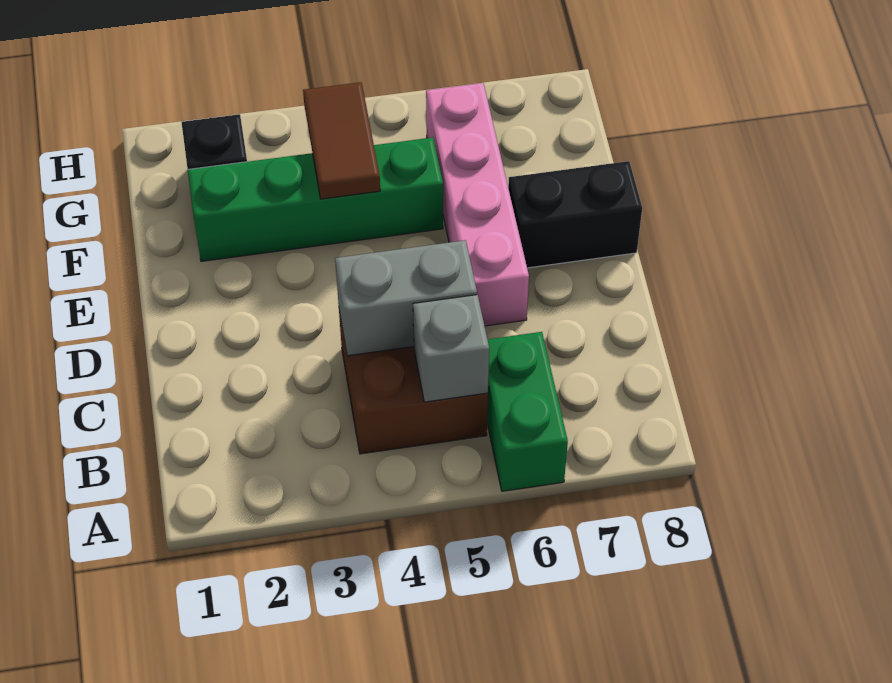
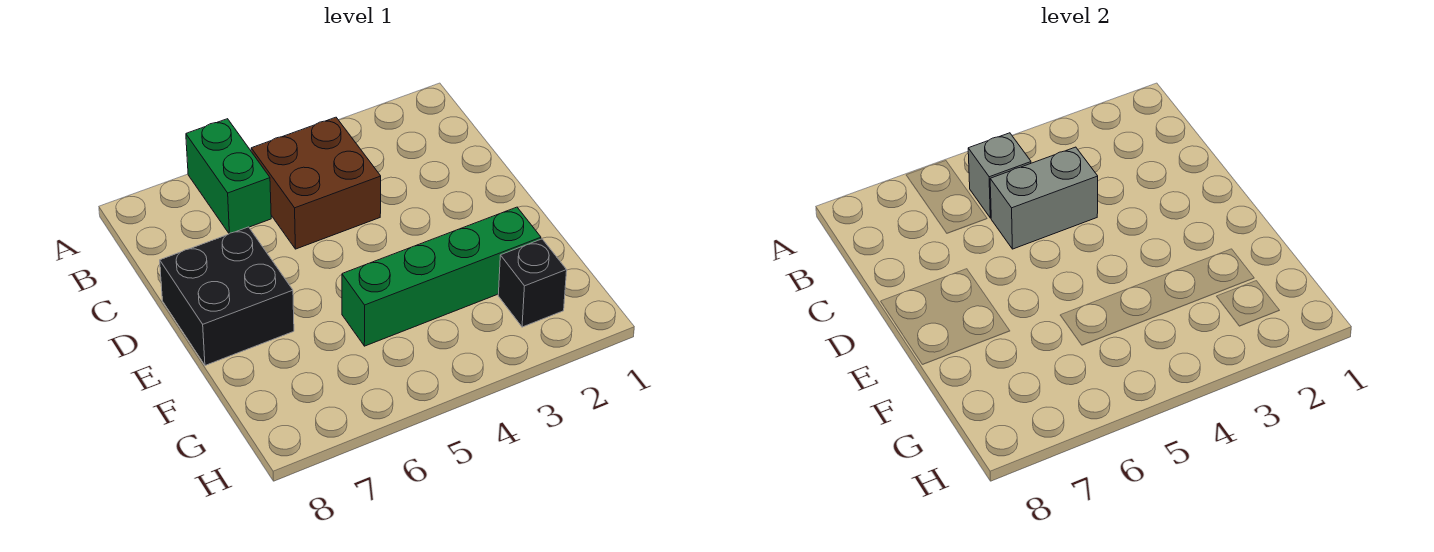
pink 1x4 brick [426,83,529,326] -> none
black 1x2 brick [508,161,642,268] -> black 2x2 brick [160,227,294,365]
brown 1x2 tile [303,82,380,199] -> none

